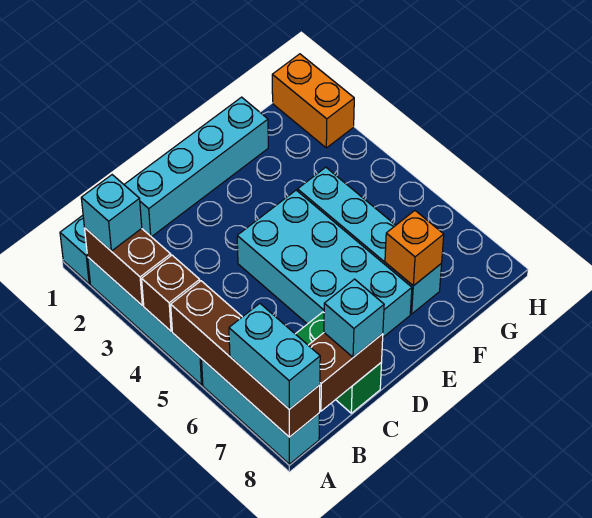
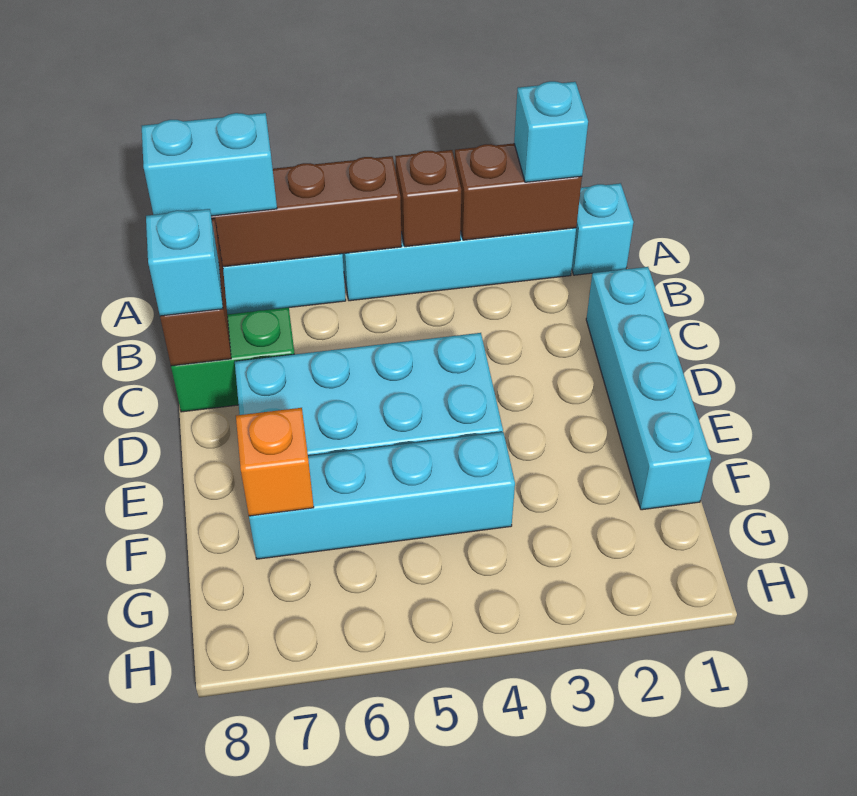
orange 1x2 brick [272,54,354,148] -> none

